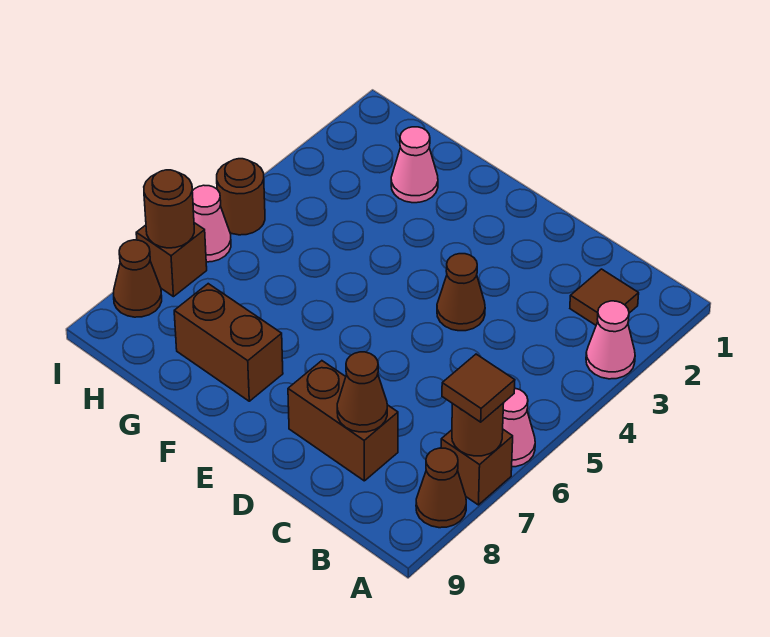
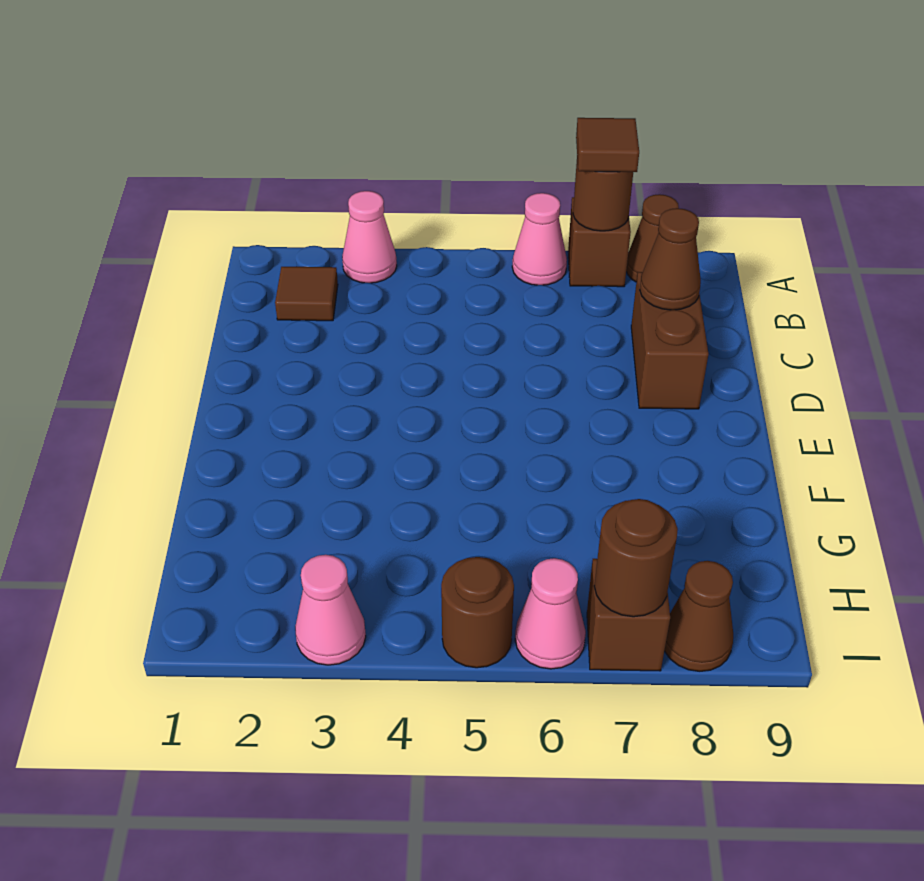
brown 1x1 cone [437,254,485,331] -> none
brown 1x2 brick [174,284,283,401] -> none
pink 1x1 cone [391,127,438,203] -> pink 1x1 cone moved to [295,555,366,665]

